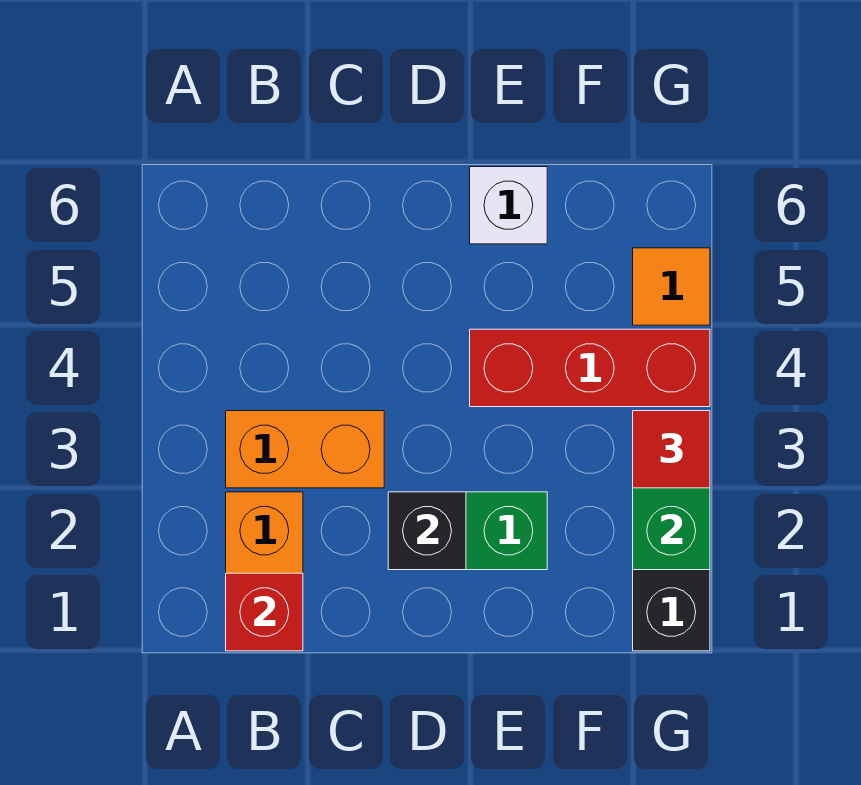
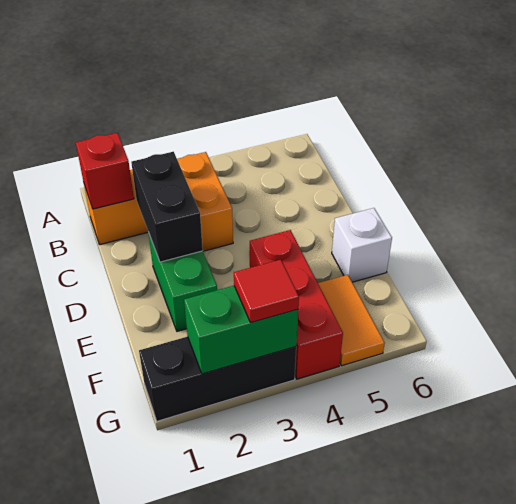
black 1x1 brick [388,492,466,570] -> black 1x2 brick [131,152,203,262]
orange 1x1 tile [633,248,710,325] -> orange 1x2 tile [318,275,385,366]

